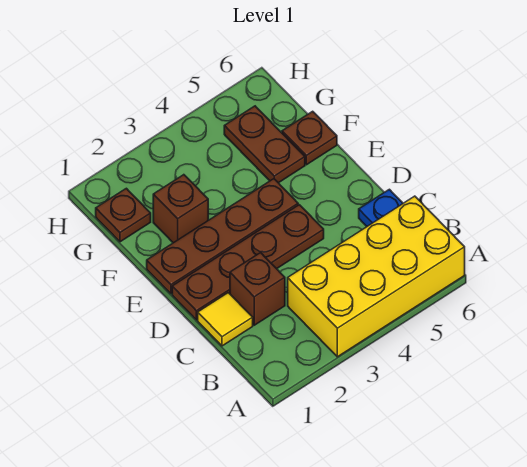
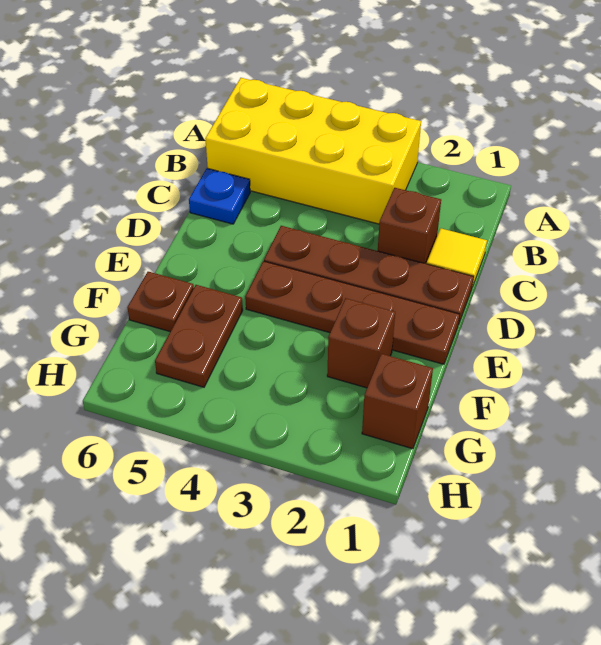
brown 1x1 plate [96,188,151,242] -> brown 1x1 brick [362,354,433,449]

